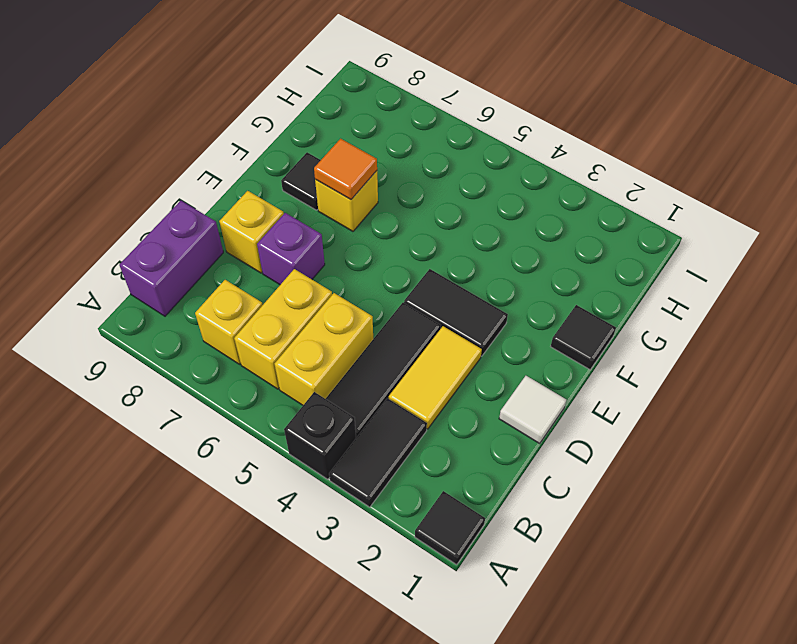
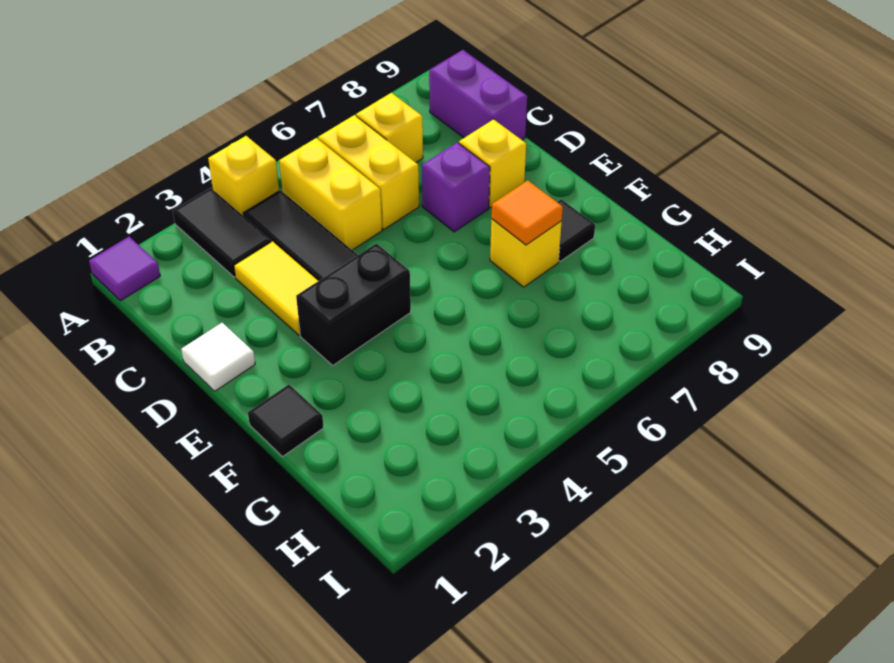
black 1x1 tile [415,491,485,565] -> purple 1x1 tile [89,237,160,301]
black 1x1 brick [284,392,356,479] -> yellow 1x1 brick [208,136,279,215]
black 1x2 tile [404,269,508,356] -> black 1x2 brick [296,243,411,365]

